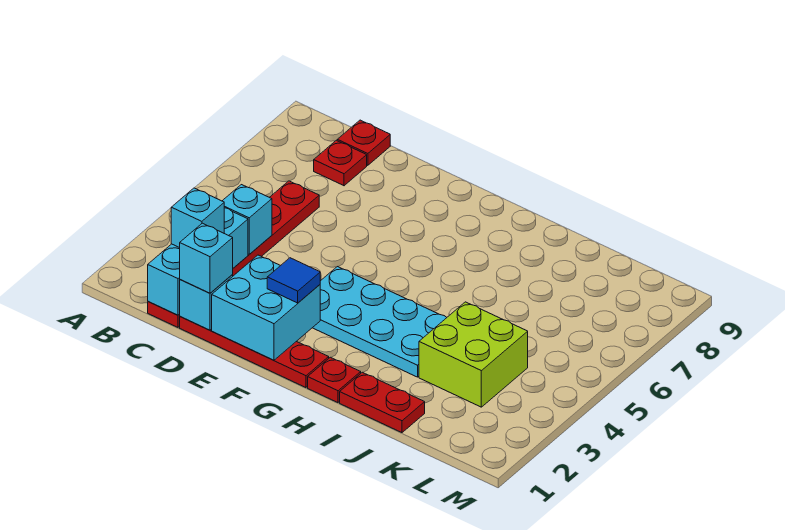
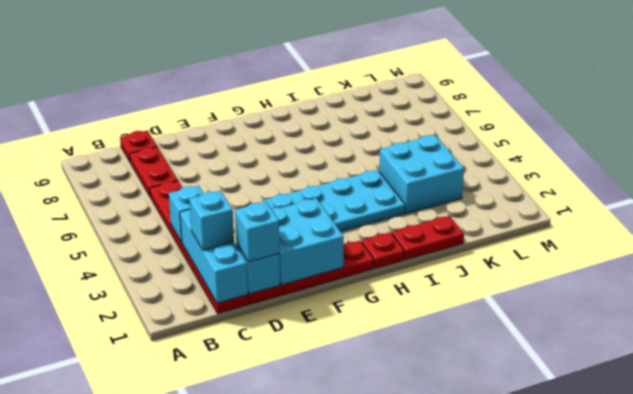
red 1x1 plate [314,140,367,186] -> red 1x2 plate [130,147,178,196]
blue 1x1 tile [267,258,320,303] -> none
lime 2x2 brick [419,302,528,407] -> cyan 2x2 brick [379,135,464,214]

